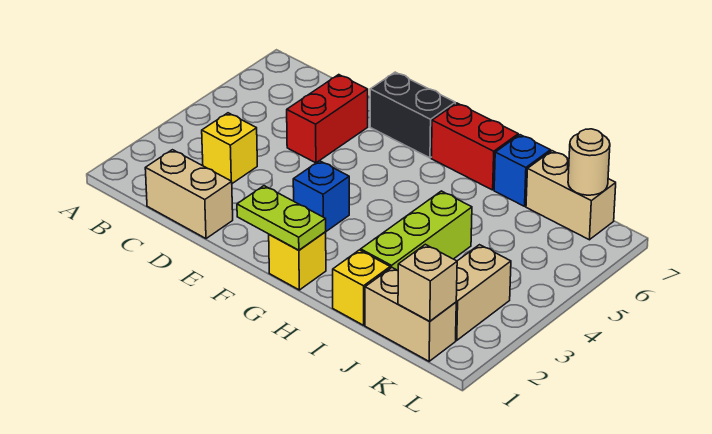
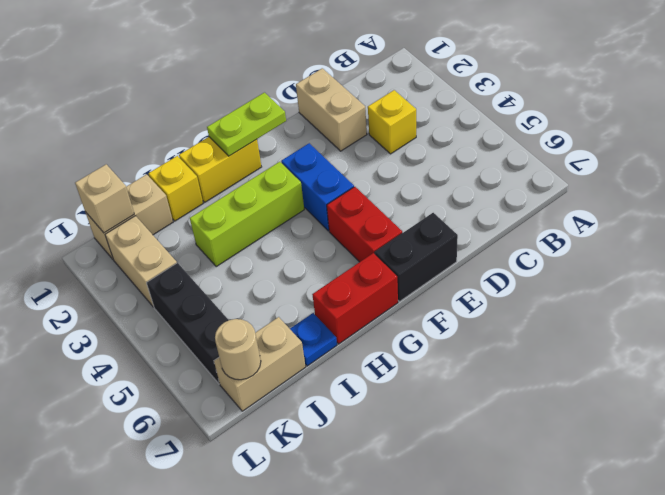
tan 1x2 brick [145,150,233,239] -> tan 1x2 brick turned to [296,68,367,151]
red 1x2 brick [287,75,368,163] -> red 1x2 brick moved to [327,187,402,262]
blue 1x1 brick [293,161,349,231] -> blue 1x2 brick [281,143,354,231]
yellow 1x1 brick [269,232,326,290] -> yellow 1x2 brick [179,137,261,202]
lime 1x3 brick [361,191,472,271] -> lime 1x3 brick turned to [190,162,304,267]
blue 1x1 brick [494,135,550,206] -> blue 1x1 plate [290,313,337,366]
none -> black 1x3 brick [147,263,229,384]

